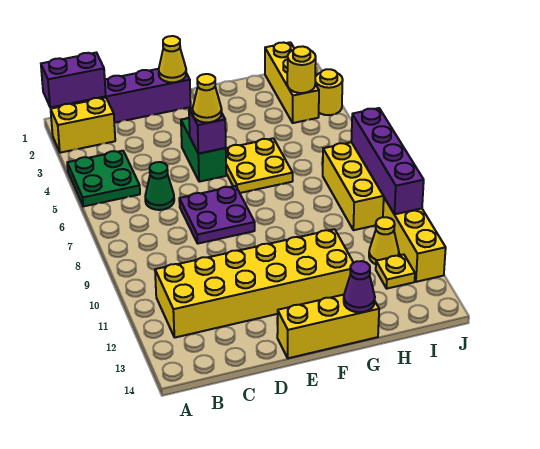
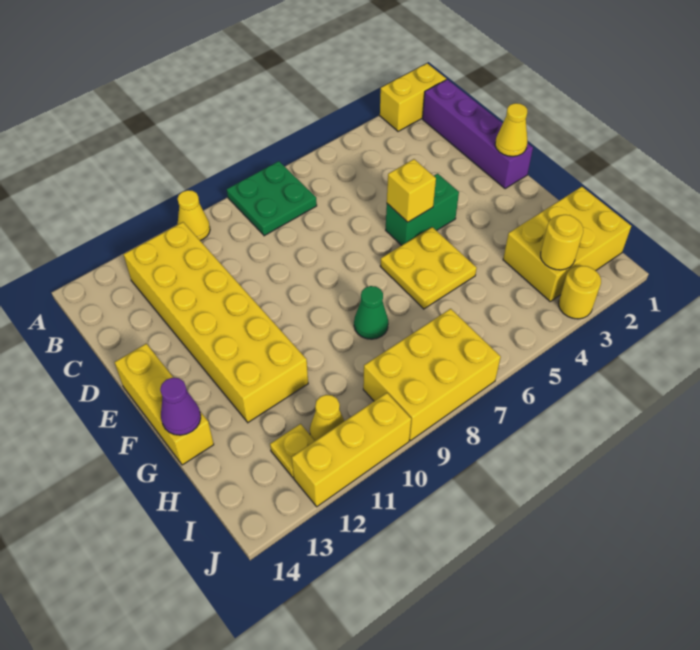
purple 1x2 brick [41,53,106,108] -> none
yellow 1x2 brick [51,98,115,153] -> yellow 1x2 brick turned to [380,63,446,131]
green 2x2 plate [67,151,140,207] -> green 2x2 plate moved to [227,161,317,236]
green 1x1 cone [145,162,174,210] -> green 1x1 cone moved to [354,286,388,339]
purple 2x2 plate [179,186,255,244] -> none
purple 1x1 brick [189,108,226,154] -> yellow 1x1 brick [387,159,436,222]
yellow 1x1 cone [193,74,222,122] -> yellow 1x1 cone moved to [178,190,210,241]
yellow 1x3 brick [265,42,319,123] -> yellow 2x3 brick [503,187,631,301]
purple 1x4 brick [351,108,424,214] -> none

